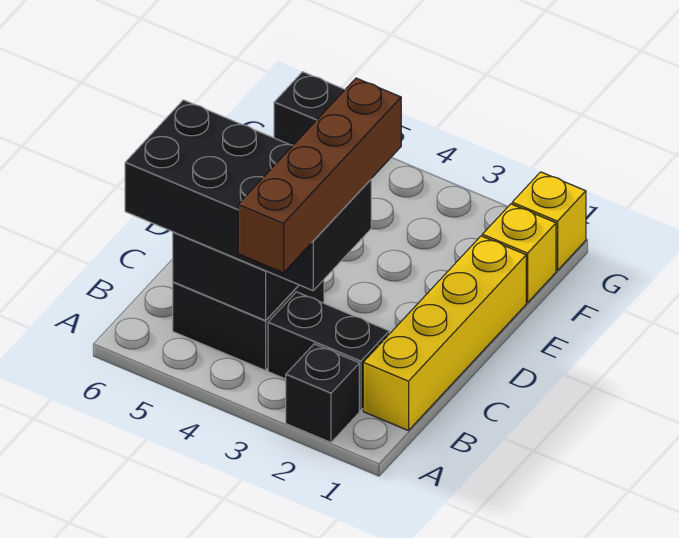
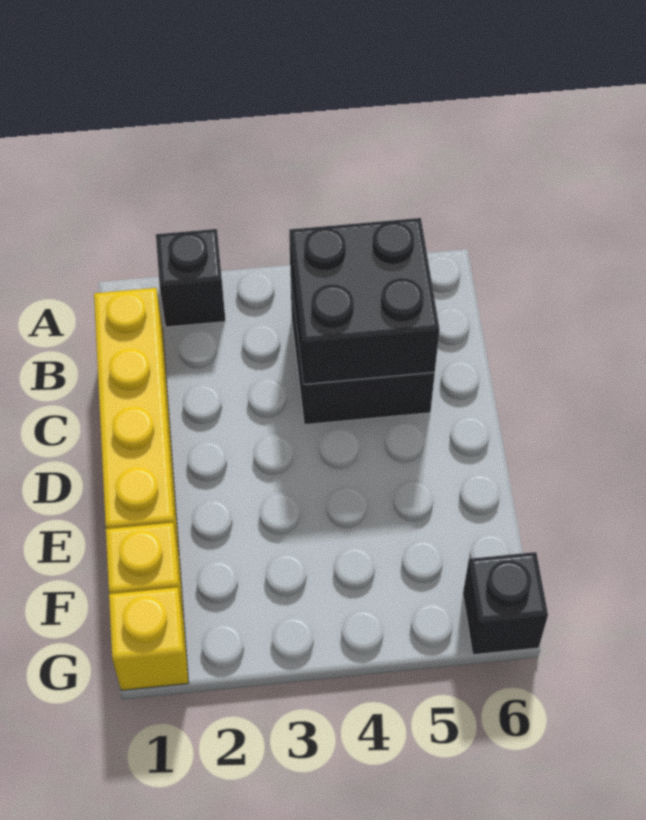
brown 1x4 brick [238,78,401,273] -> none
black 1x2 brick [268,292,389,411] -> none
black 2x4 brick [125,100,371,291] -> none

